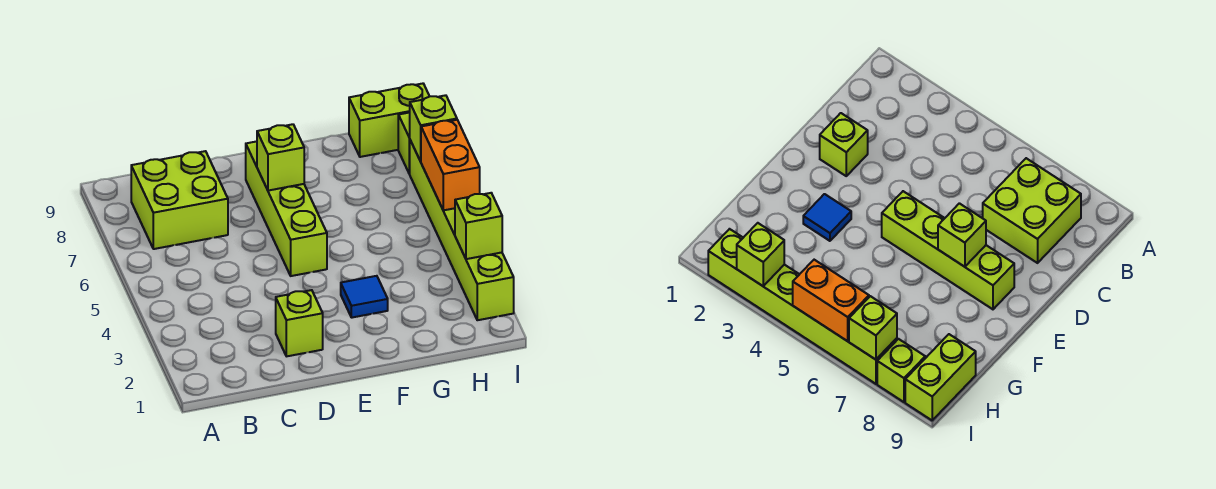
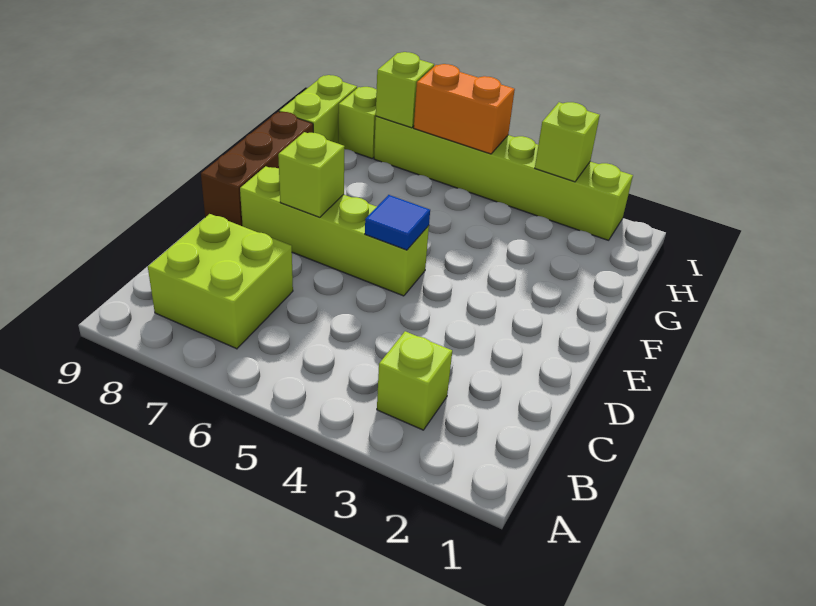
lime 1x1 brick [276,290,323,356] -> lime 1x1 brick moved to [377,331,452,430]
none -> brown 1x3 brick [201,112,313,226]
blue 1x1 tile [341,276,388,318] -> blue 1x1 tile moved to [365,195,430,250]

